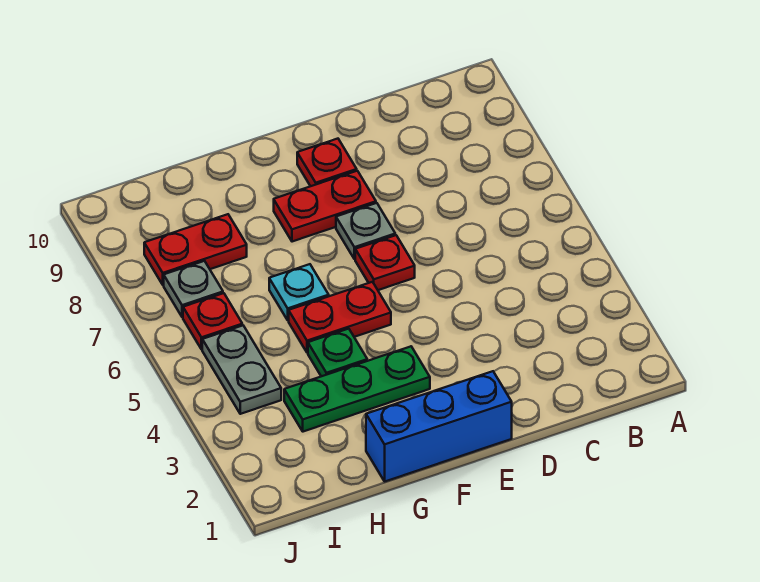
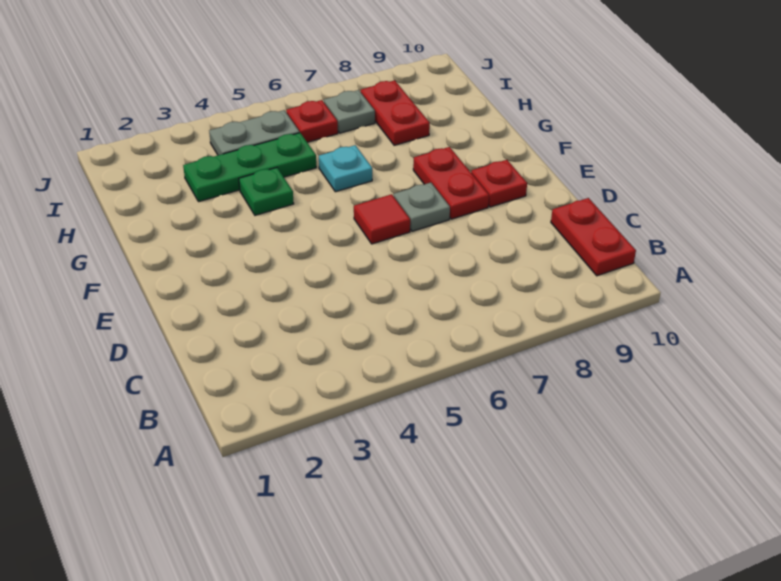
blue 1x3 brick [366,371,512,481] -> none
red 1x1 plate [355,235,415,290] -> red 1x1 tile [354,194,410,244]
green 1x3 plate [284,346,430,432] -> green 1x3 plate turned to [183,133,316,202]
red 1x2 plate [289,282,391,353] -> red 1x2 plate moved to [551,198,636,276]

